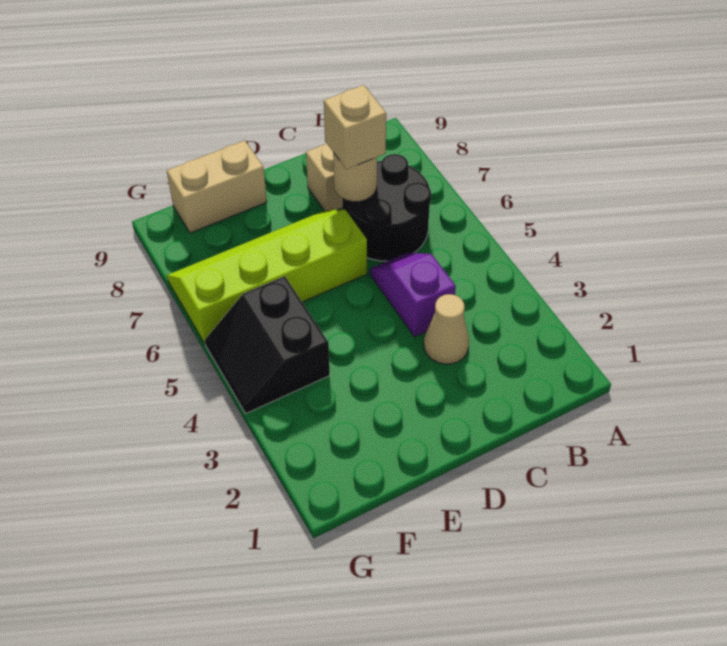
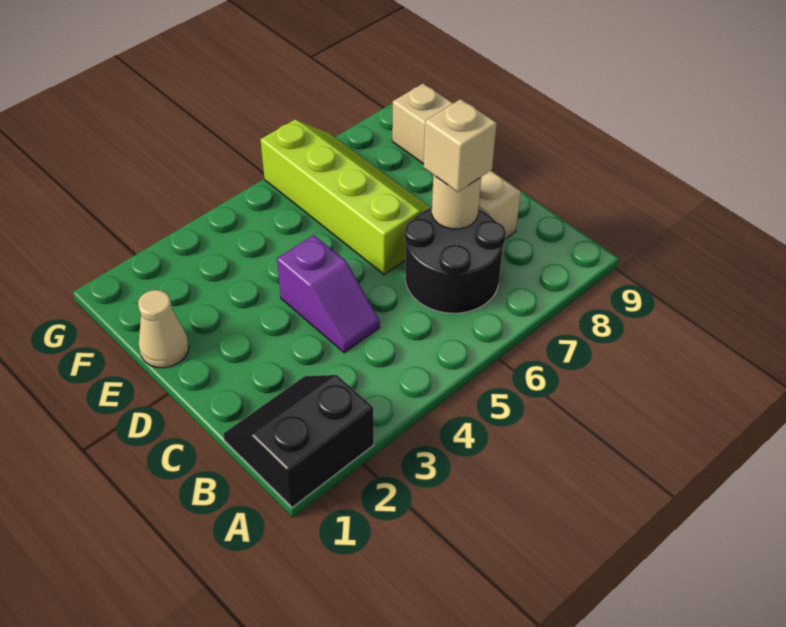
tan 1x1 cone [424,294,469,364] -> tan 1x1 cone moved to [138,290,189,368]
purple 1x2 slope [370,252,456,337] -> purple 1x2 slope turned to [277,235,380,353]
black 2x2 slope [205,276,330,413] -> black 2x2 slope moved to [223,375,374,507]

